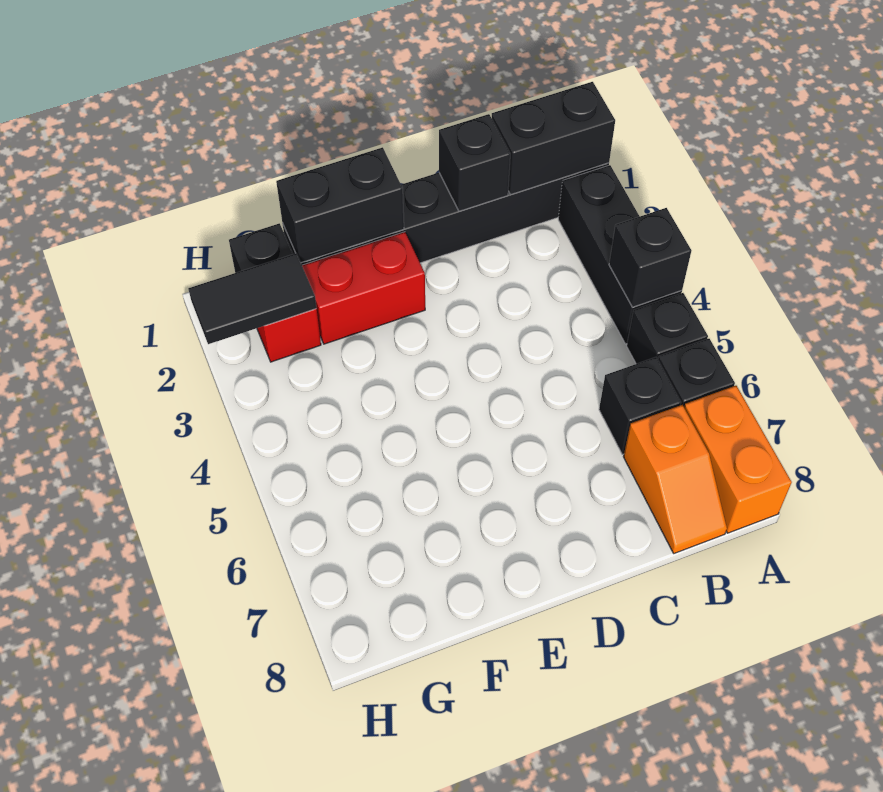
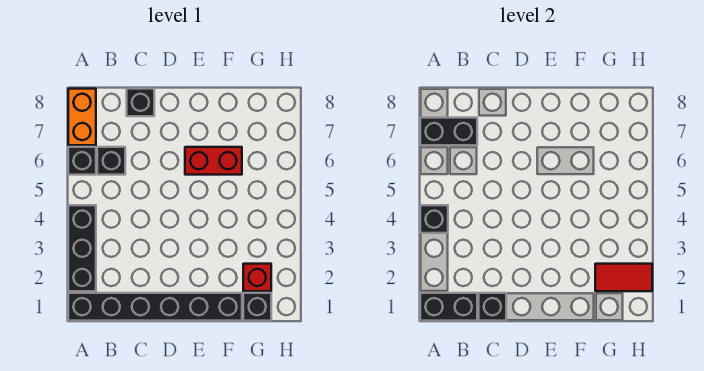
black 1x1 brick [627,293,708,364] -> black 1x1 brick moved to [127,89,154,116]
orange 1x2 slope [623,405,727,553] -> none
black 1x2 brick [276,147,404,263] -> black 1x2 brick moved to [420,118,477,145]
red 1x2 brick [302,232,425,344] -> red 1x2 brick moved to [185,147,242,175]
black 1x2 tile [188,254,316,344] -> red 1x2 tile [595,264,652,291]

